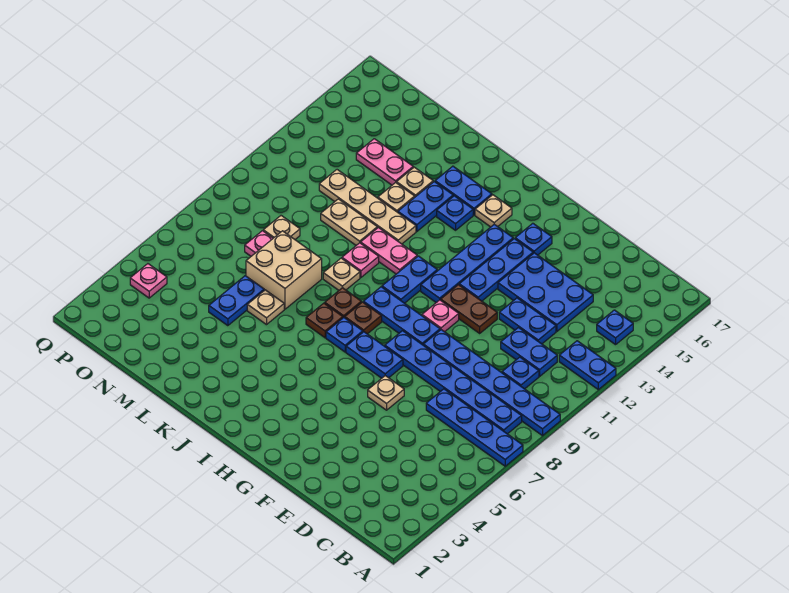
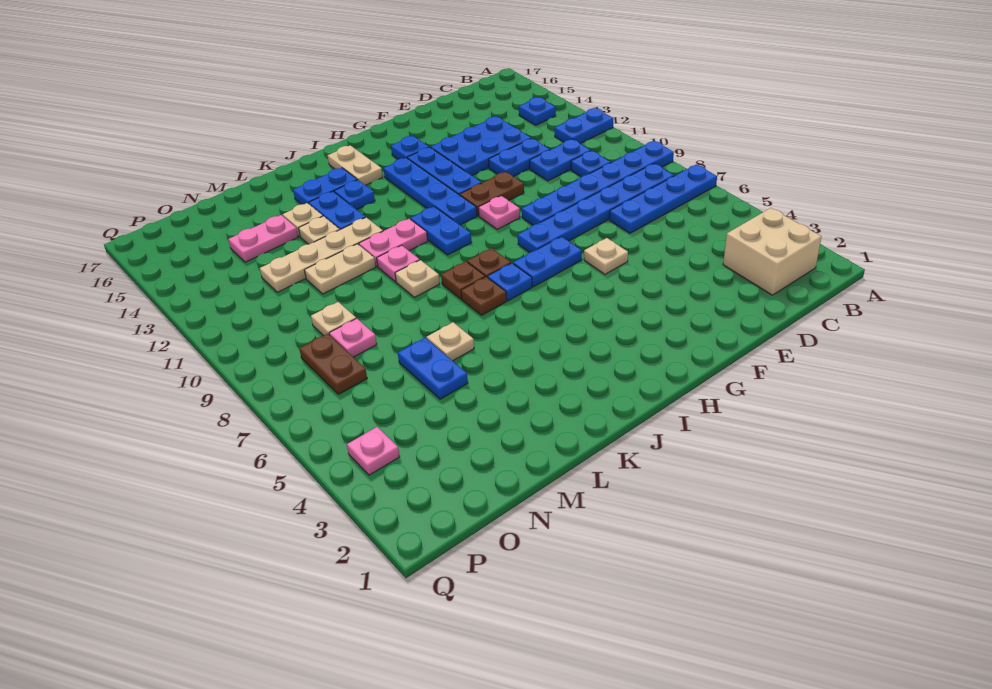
blue 1x3 plate [363,287,440,345] -> none
tan 1x1 plate [475,195,512,227] -> tan 1x2 plate [328,145,383,185]
tan 2x2 brick [246,231,322,309] -> tan 2x2 brick moved to [723,208,821,295]
none -> brown 1x2 plate [299,334,367,394]

